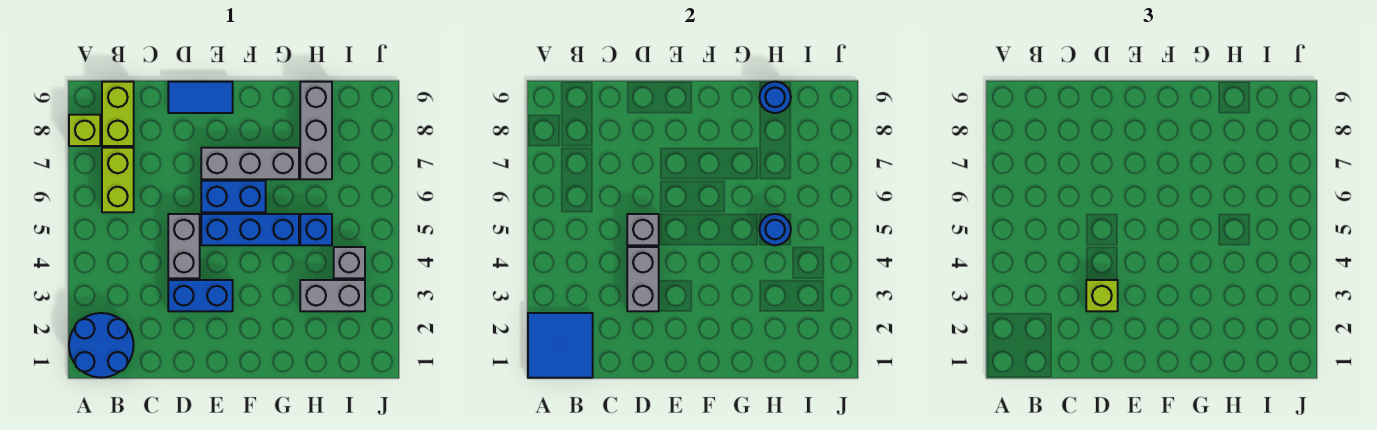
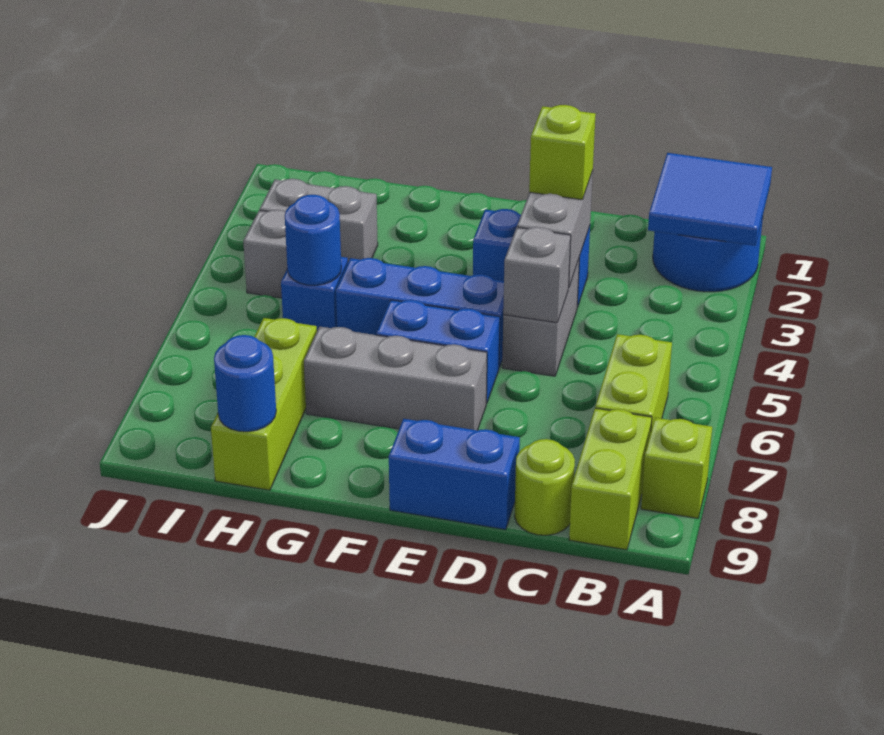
none -> lime 1x1 round brick [514,439,575,535]
blue 1x2 tile [168,82,233,113] -> blue 1x2 brick [389,419,520,530]
grey 1x3 brick [300,82,332,179] -> lime 1x3 brick [211,318,317,490]

